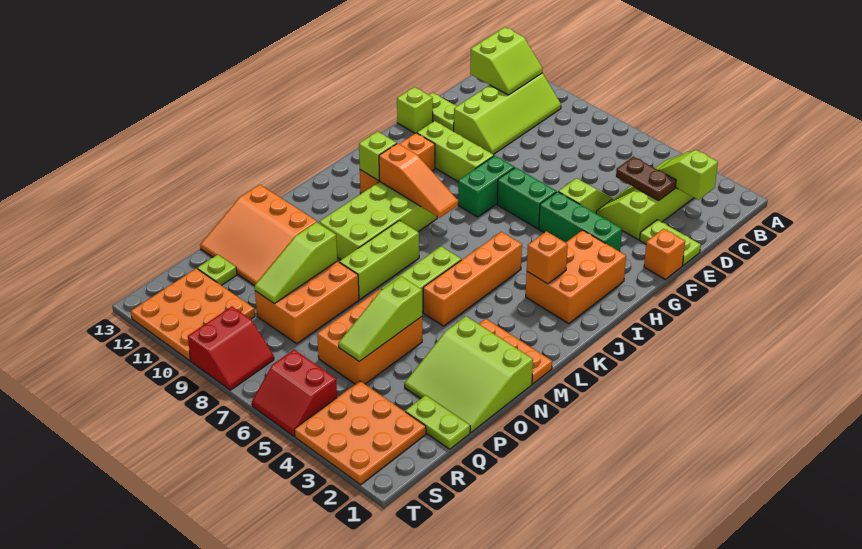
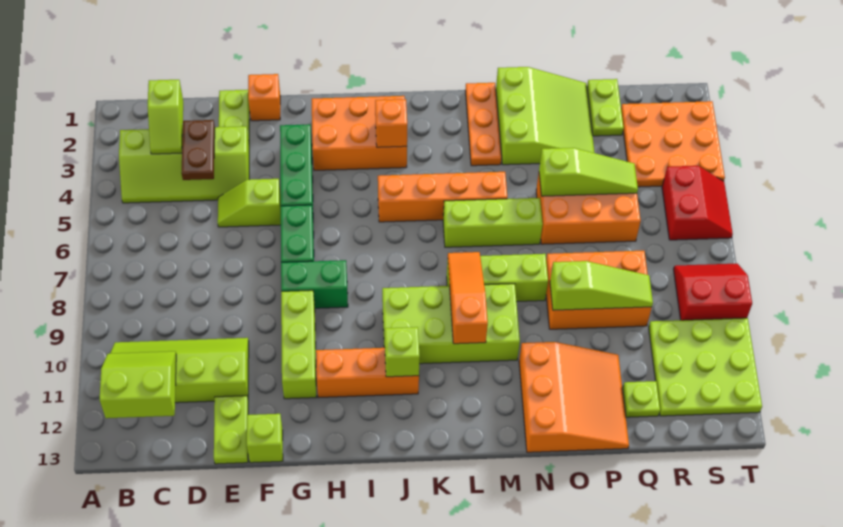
orange 1x3 slope [379,143,458,218] -> orange 1x3 slope moved to [448,252,488,344]
orange 3x3 plate [131,268,255,361] -> lime 3x3 plate [649,318,762,416]

